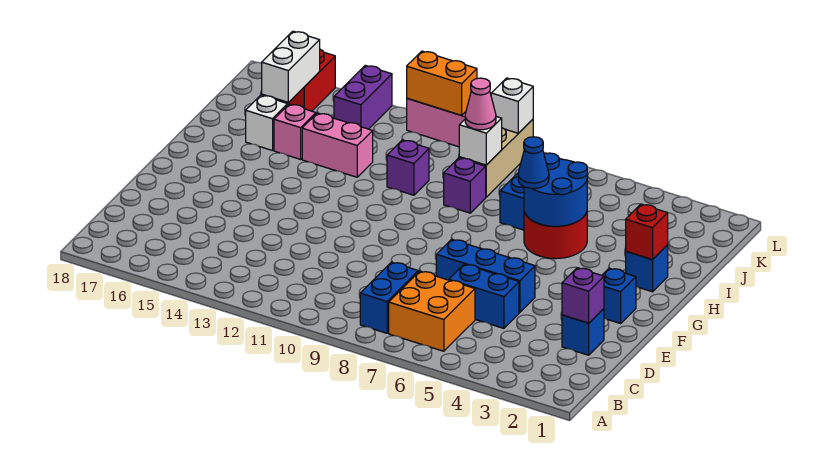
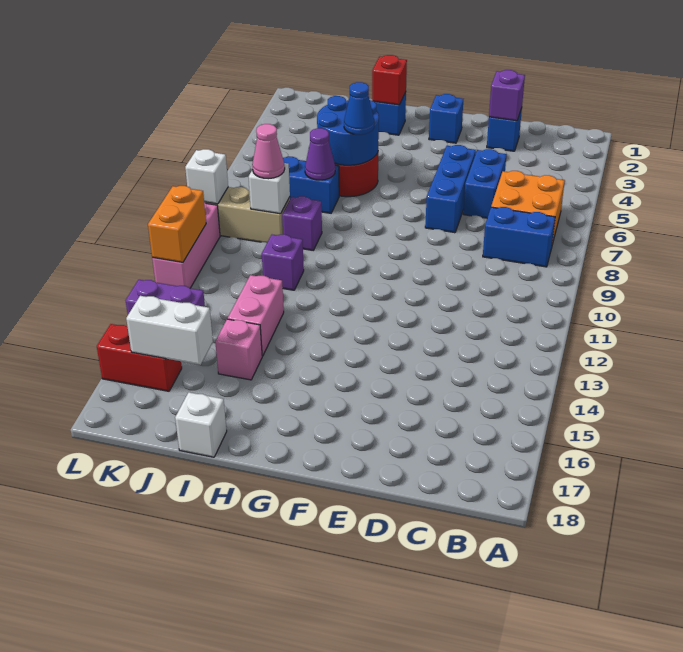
none -> purple 1x1 cone [305,128,335,180]
white 1x1 brick [246,95,288,151] -> white 1x1 brick moved to [175,392,227,457]

